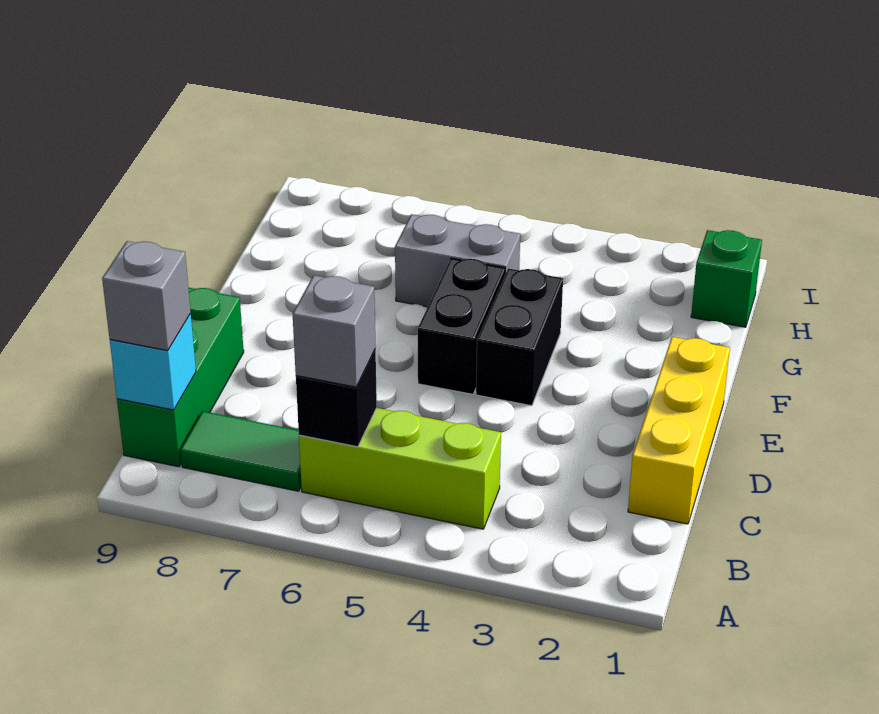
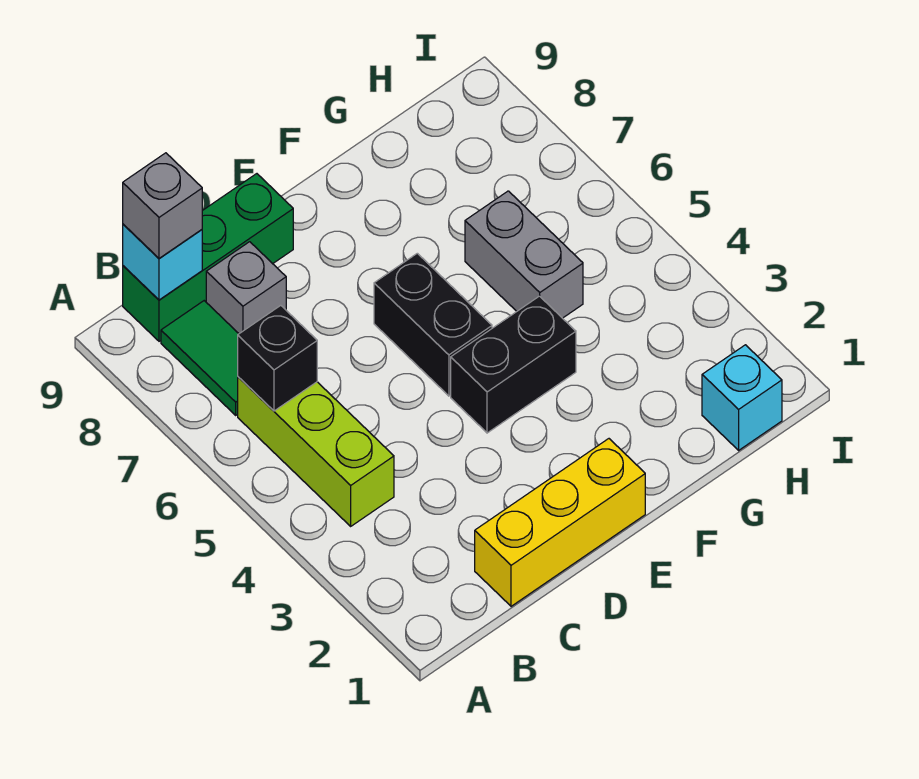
grey 1x1 brick [293,275,376,387] -> grey 1x1 brick moved to [206,242,286,334]
black 1x2 brick [418,258,505,394] -> black 1x2 brick turned to [374,253,492,396]
green 1x1 brick [691,230,762,327] -> cyan 1x1 brick [702,345,782,450]

